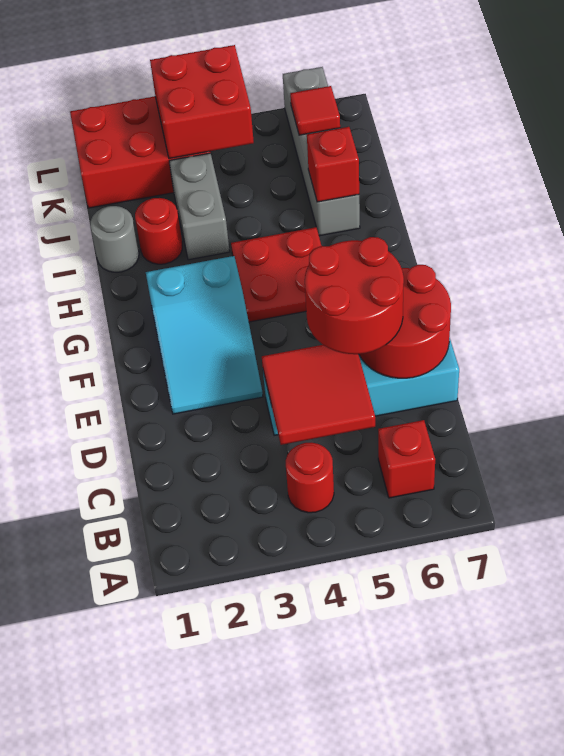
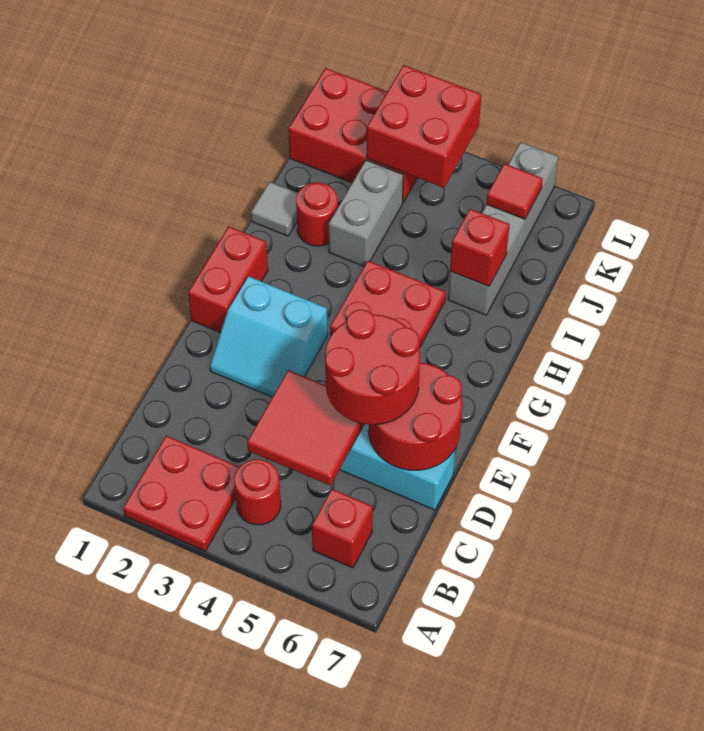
none -> red 2x2 plate [123,436,239,551]
cyan 2x3 slope [146,256,263,414] -> cyan 2x2 slope [210,276,328,397]
none -> red 1x2 brick [188,227,268,333]
grey 1x1 round brick [90,206,139,272] -> grey 1x1 tile [251,182,298,236]

